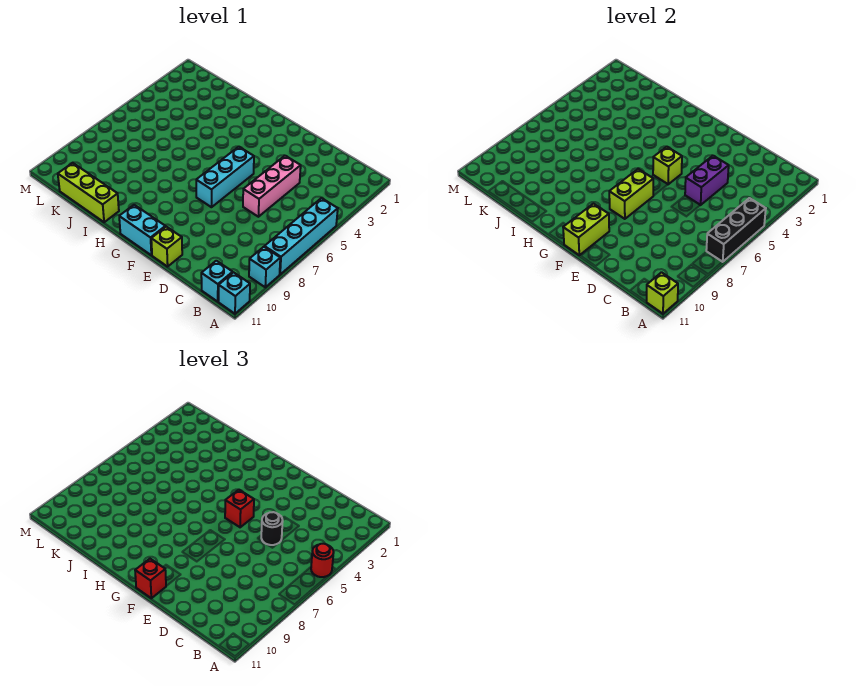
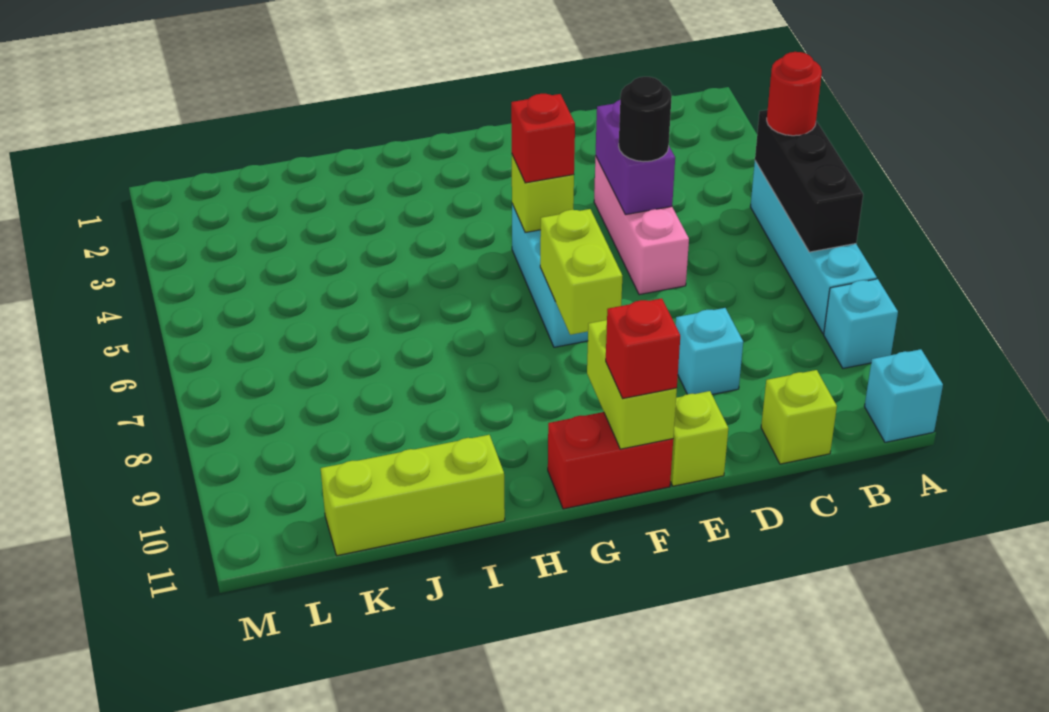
lime 1x1 brick [647,272,678,314] -> lime 1x1 brick moved to [761,370,837,464]
cyan 1x1 brick [201,261,233,302] -> cyan 1x1 brick moved to [676,308,743,394]
cyan 1x2 brick [119,205,165,255] -> red 1x2 brick [548,412,673,509]

